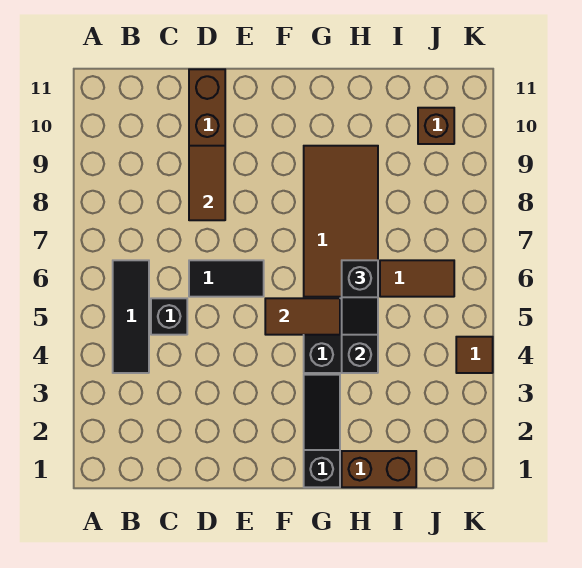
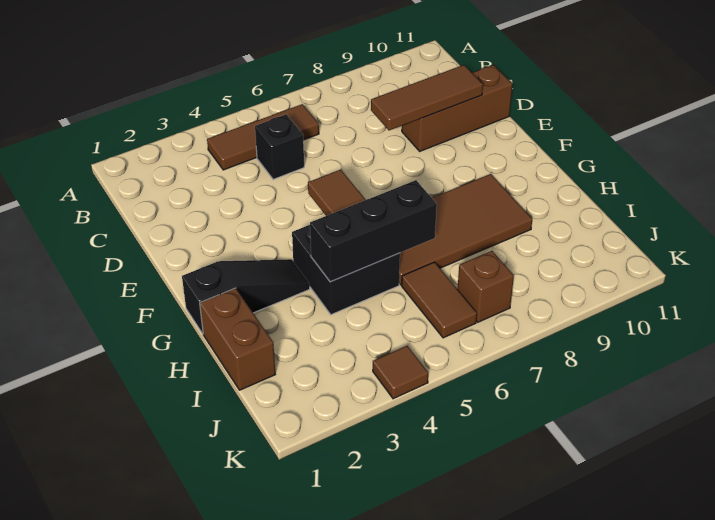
black 1x3 tile [113,260,149,373] -> brown 1x3 tile [207,104,319,170]
black 1x2 tile [189,260,264,297] -> none
brown 1x2 tile [189,146,225,220] -> brown 1x3 tile [371,65,483,130]
black 1x2 slope [342,260,378,335] -> none
brown 1x1 brick [418,108,454,144] -> brown 1x1 brick moved to [457,251,514,322]

